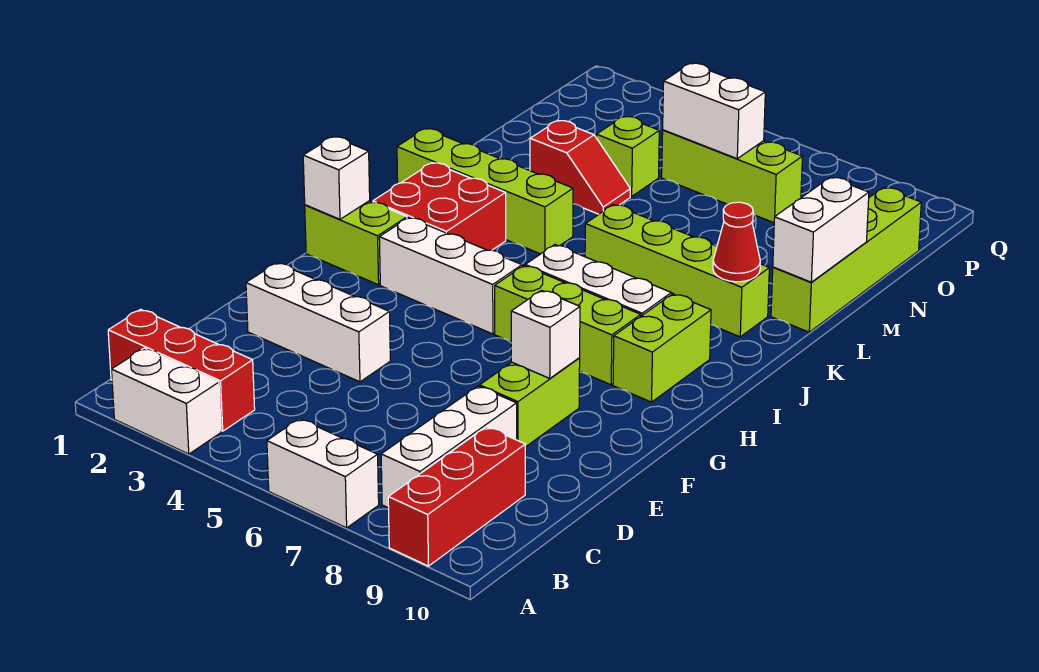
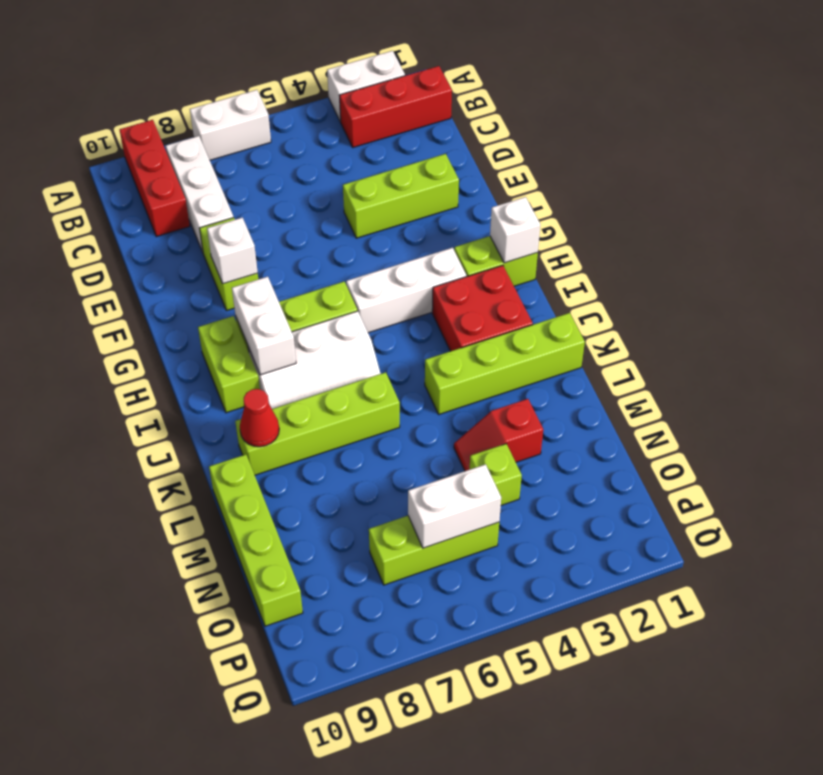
white 1x3 brick [246,263,390,382] -> lime 1x3 brick [343,154,459,238]
white 1x2 brick [773,177,869,282] -> white 1x2 brick moved to [232,277,296,375]

